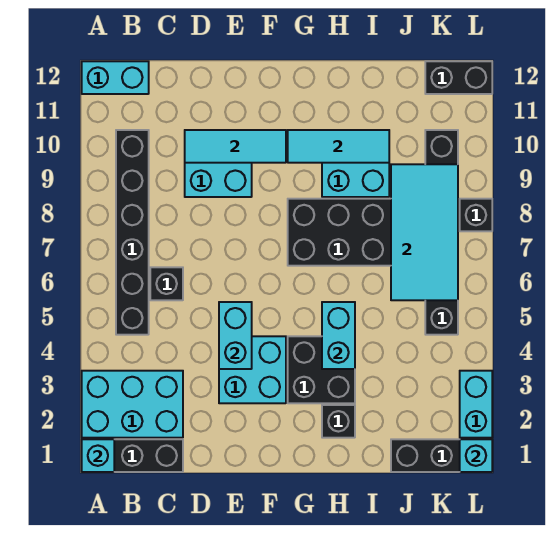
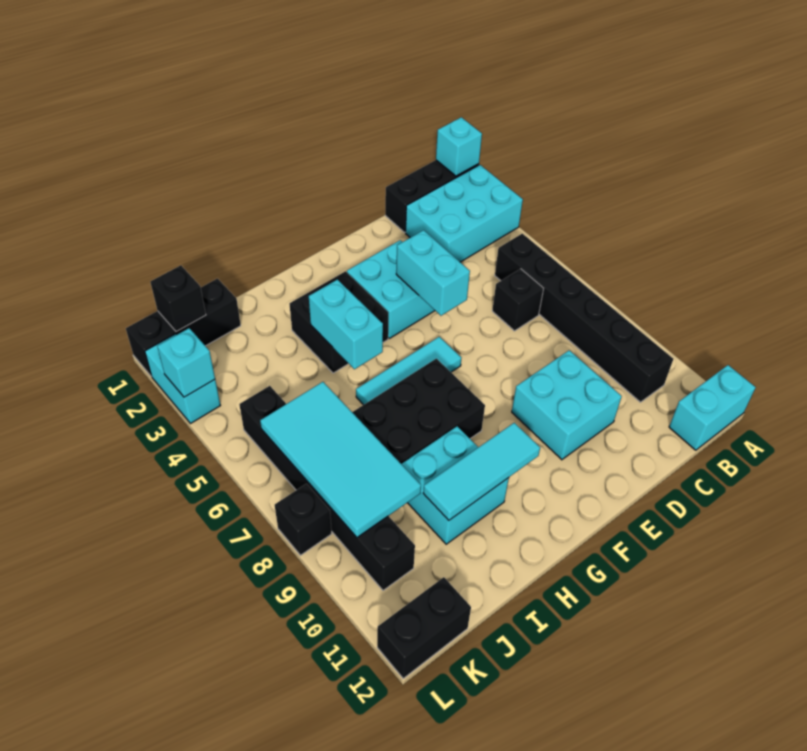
cyan 1x3 tile [185,130,286,163] -> cyan 1x3 tile moved to [356,337,461,405]
black 1x1 brick [322,405,355,438] -> black 1x1 brick moved to [150,265,206,332]
cyan 1x1 brick [460,439,492,472] -> cyan 1x1 brick moved to [157,328,215,397]

